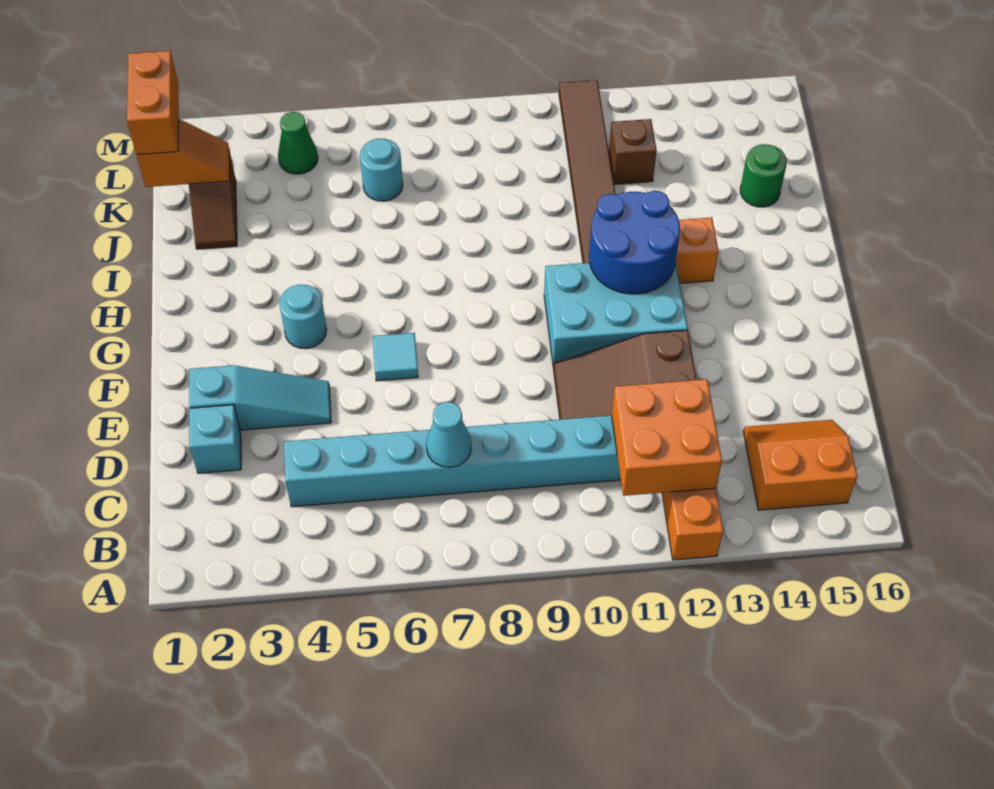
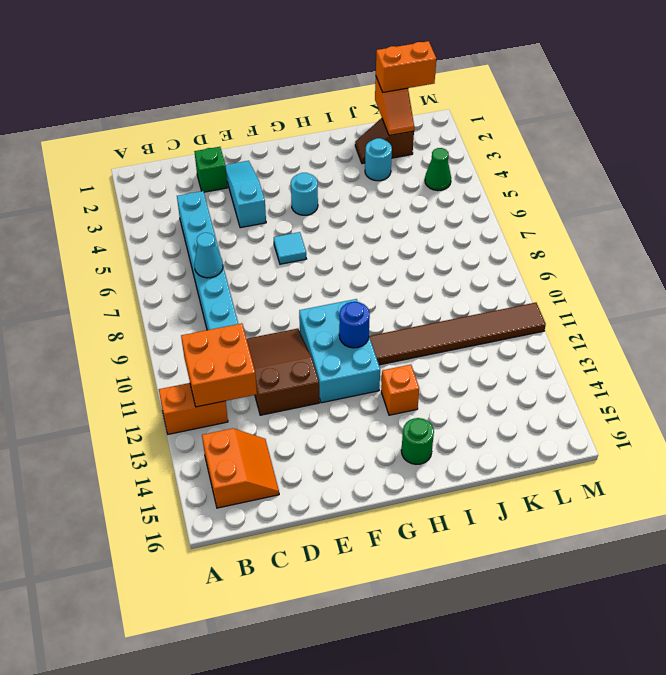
cyan 1x1 brick [189,405,241,473] -> green 1x1 brick [194,147,228,192]
cyan 1x3 slope [189,365,331,430] -> cyan 1x3 slope turned to [226,161,266,228]
blue 2x2 round brick [589,191,680,294] -> blue 1x1 round brick [339,302,370,348]
green 1x1 round brick [740,144,787,207] -> green 1x1 round brick moved to [401,418,434,464]
cyan 1x1 round brick [360,139,403,201] -> cyan 1x1 round brick moved to [365,138,392,181]
brown 1x1 brick [609,119,657,184] -> none

